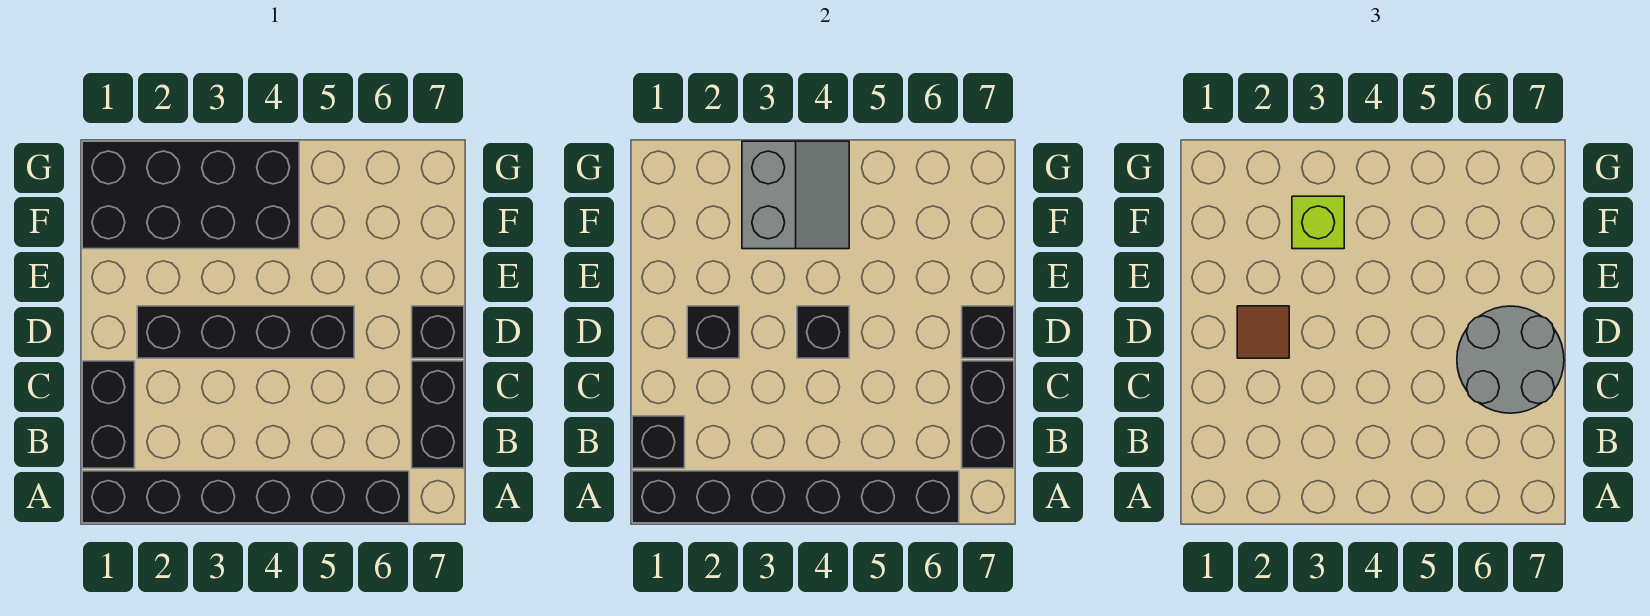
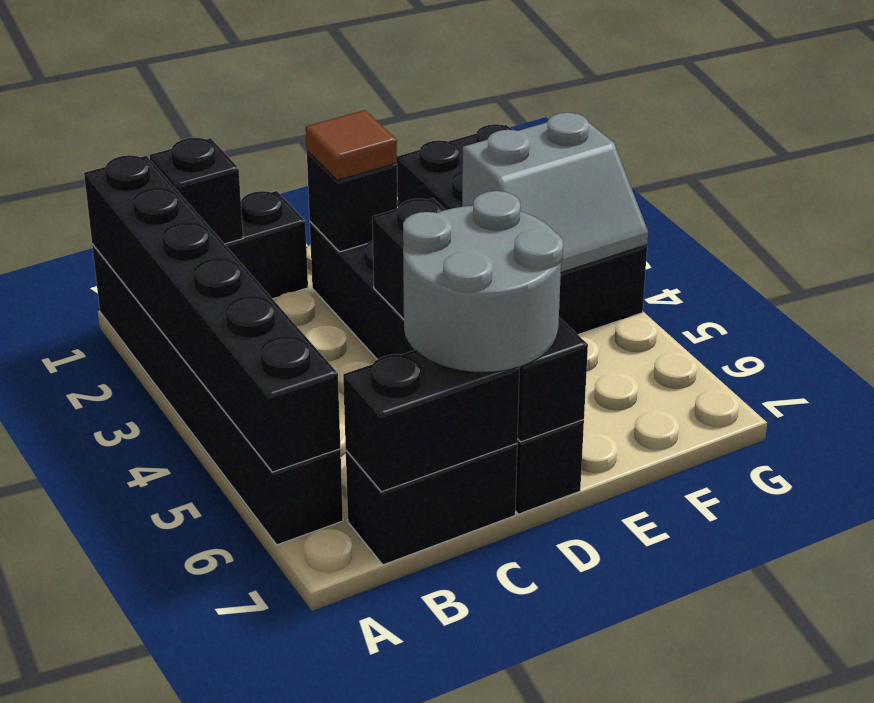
lime 1x1 brick [1292,196,1344,249] -> none

